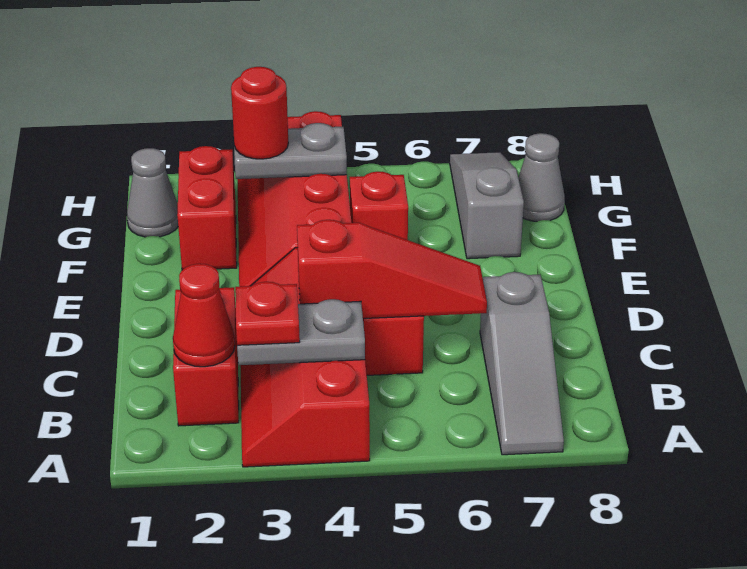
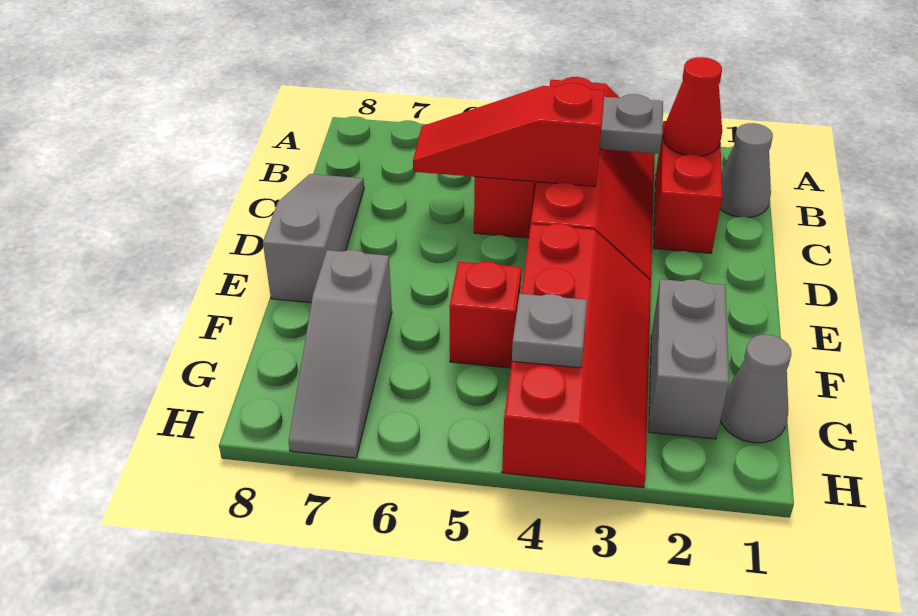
grey 1x3 slope [480,272,564,455] -> grey 1x3 slope moved to [263,174,364,303]
red 1x1 plate [235,282,300,345] -> none
red 1x2 brick [177,146,237,270] -> grey 1x2 brick [649,279,729,439]
grey 1x2 plate [234,123,347,179] -> grey 1x1 plate [512,294,587,368]
red 1x1 round brick [231,67,288,159] -> none
grey 1x1 cone [518,133,565,221] -> grey 1x1 cone moved to [720,123,773,217]

